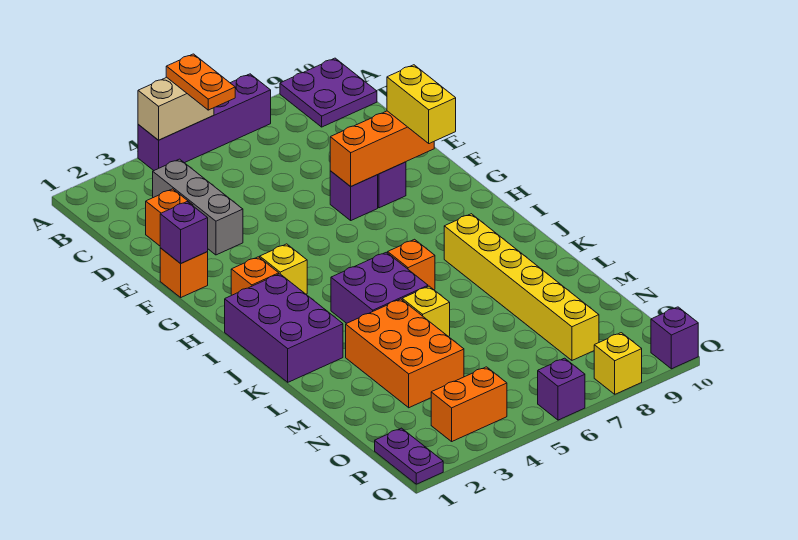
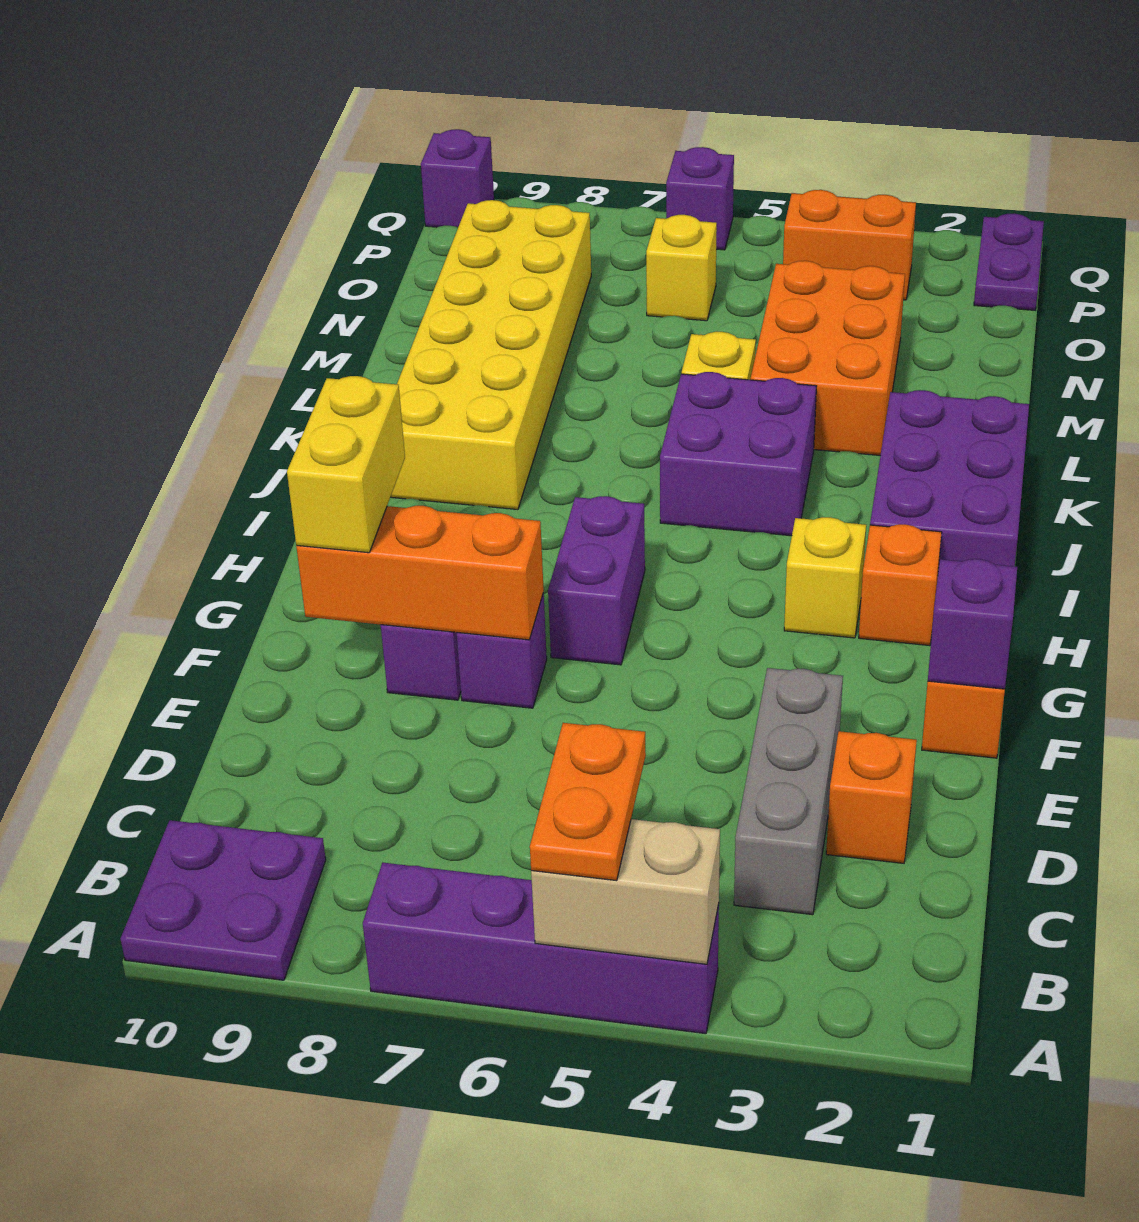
none -> purple 1x2 brick [548,496,645,665]
orange 1x1 brick [388,239,435,290] -> none
yellow 1x6 brick [444,214,599,360] -> yellow 2x6 brick [391,200,591,510]
yellow 1x1 brick [594,333,642,394] -> yellow 1x1 brick moved to [646,215,717,321]

